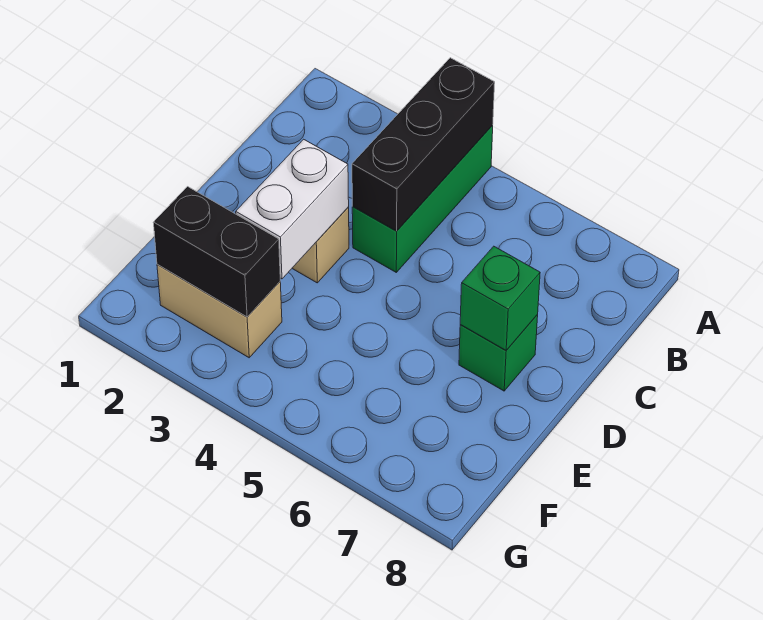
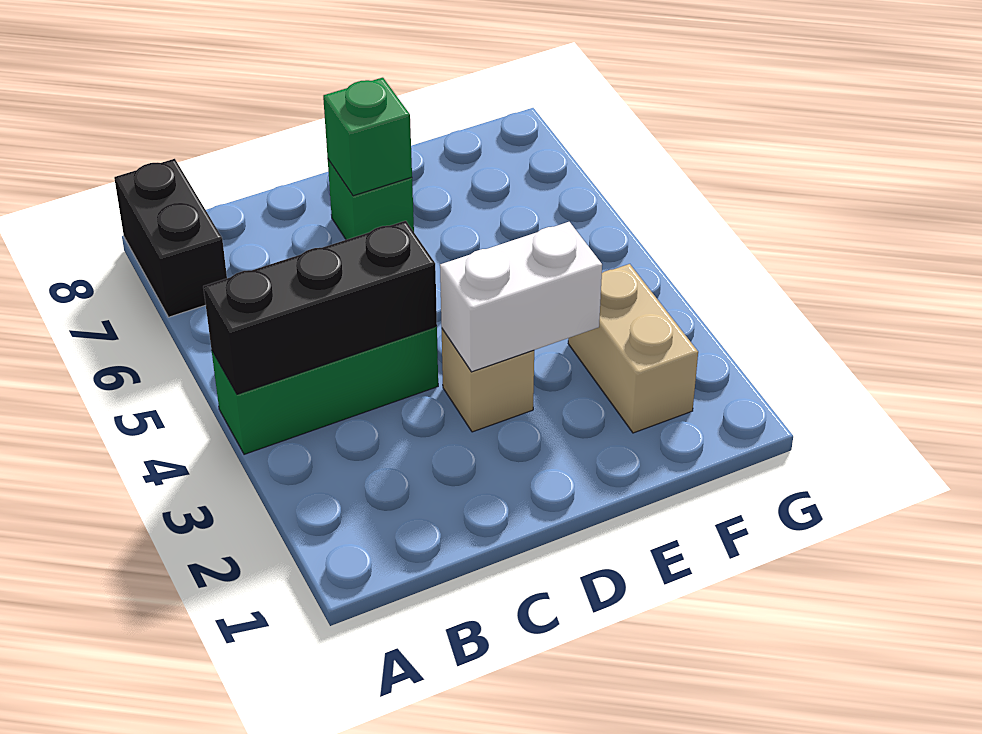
black 1x2 brick [153,187,280,317] -> black 1x2 brick moved to [114,159,227,317]

